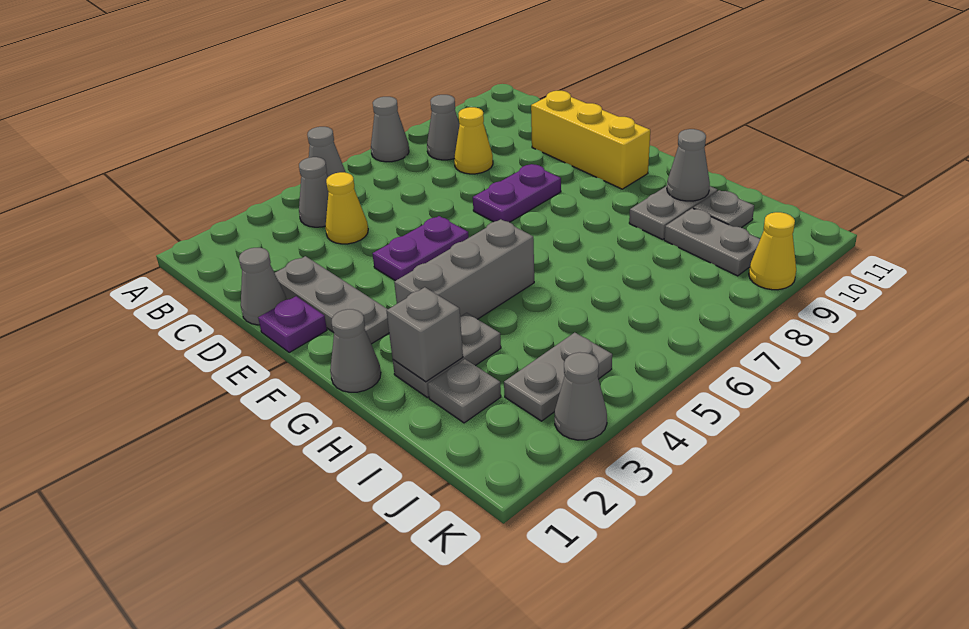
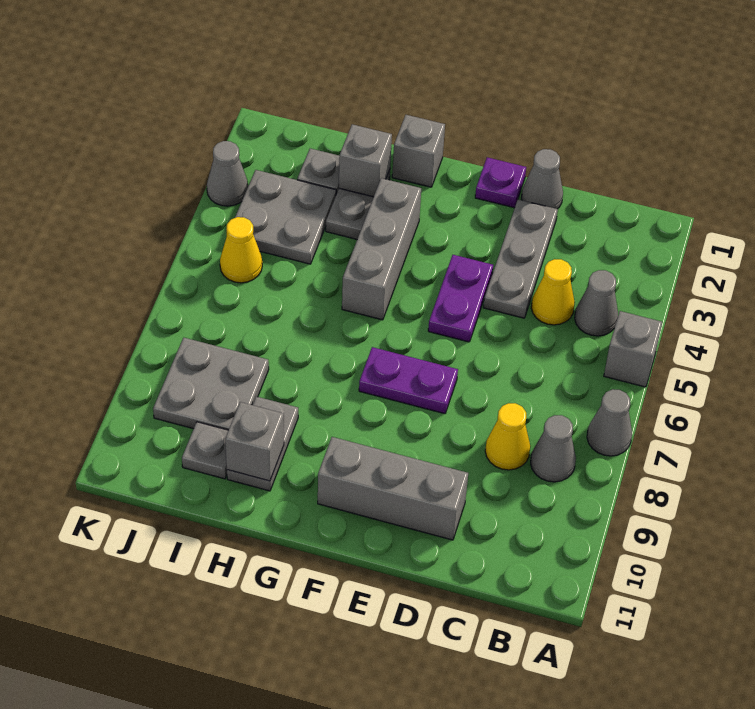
grey 1x1 cone [307,127,346,177] -> grey 1x1 brick [604,311,662,387]
grey 1x3 plate [275,256,389,344] -> grey 1x3 plate turned to [483,199,558,318]
yellow 1x3 brick [531,91,650,189] -> grey 1x3 brick [318,437,468,540]
purple 1x2 plate [473,164,561,222] -> purple 1x2 plate turned to [359,347,458,414]
grey 1x1 cone [330,309,381,392] -> grey 1x1 brick [392,115,445,187]
grey 1x1 cone [667,129,710,201] -> grey 1x1 brick [225,402,284,481]
grey 1x2 plate [664,208,760,276] -> grey 2x2 plate [153,338,269,430]
grey 1x2 plate [504,333,612,421] -> grey 2x2 plate [235,170,336,264]
yellow 1x1 cone [749,212,796,290] -> yellow 1x1 cone moved to [220,217,262,283]

